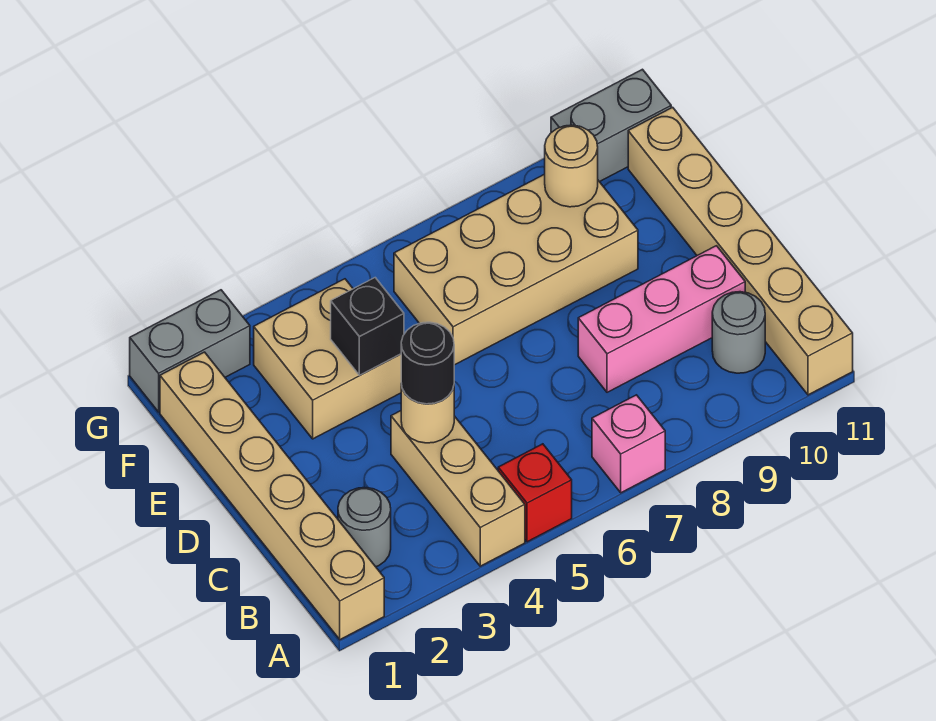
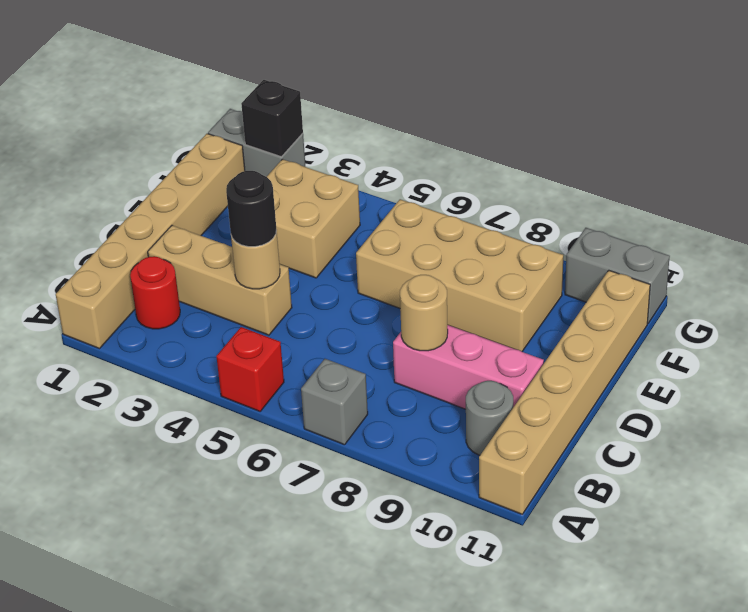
tan 1x3 brick [391,411,525,566] -> tan 1x3 brick turned to [148,225,292,335]
pink 1x1 brick [592,395,665,493] -> grey 1x1 brick [301,359,368,445]
grey 1x1 round brick [338,488,391,567] -> red 1x1 round brick [130,256,180,329]
black 1x1 brick [331,278,404,375] -> black 1x1 brick moved to [241,80,303,157]
tan 1x1 round brick [545,125,598,207] -> tan 1x1 round brick moved to [400,275,448,351]

